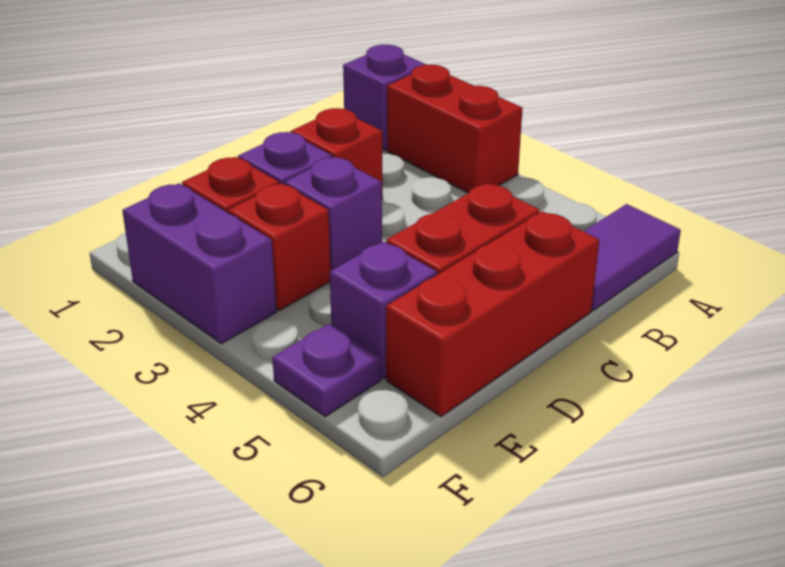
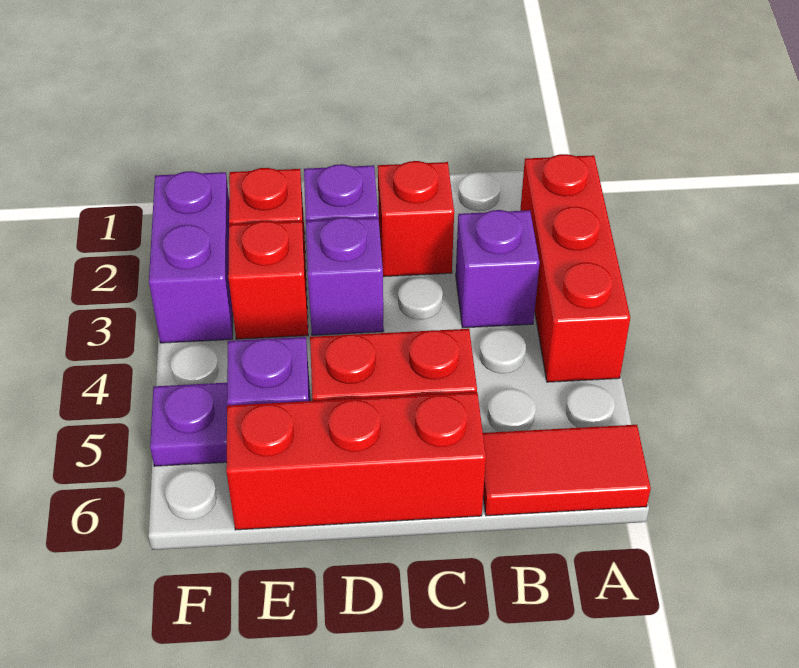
purple 1x1 brick [343,45,426,150] -> purple 1x1 brick moved to [456,210,540,328]
red 1x2 brick [387,65,523,193] -> red 1x3 brick [520,154,630,382]
purple 1x2 tile [584,204,681,310] -> red 1x2 tile [483,425,651,516]

